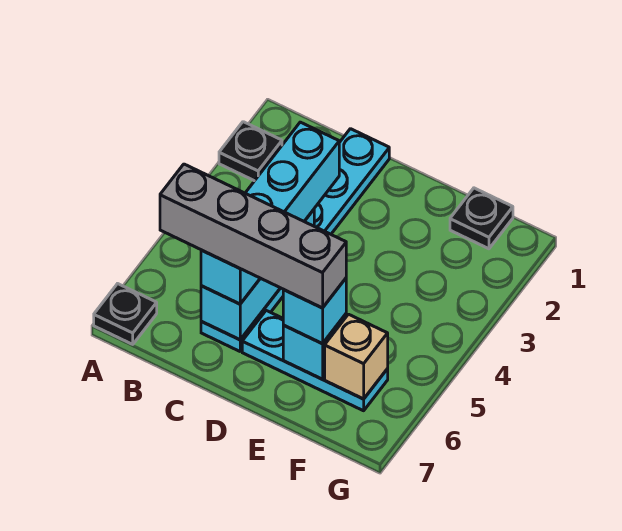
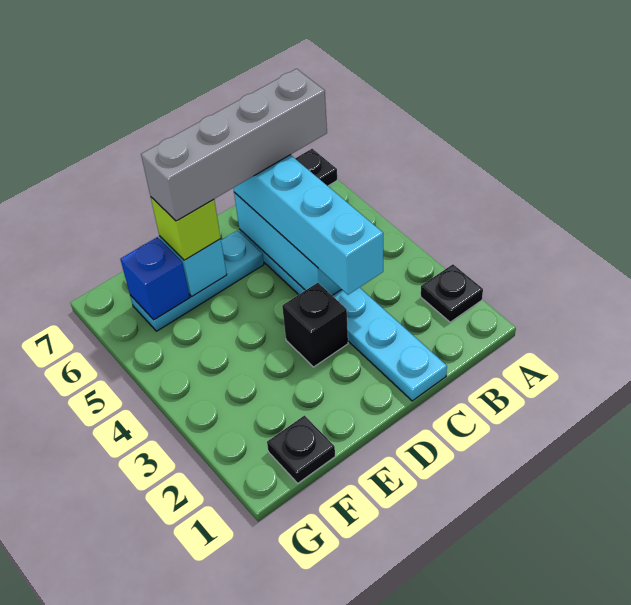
none -> black 1x1 brick [282,283,348,367]
cyan 1x1 brick [283,278,346,344] -> lime 1x1 brick [151,197,221,260]
tan 1x1 brick [325,314,388,399] -> blue 1x1 brick [120,237,190,320]

